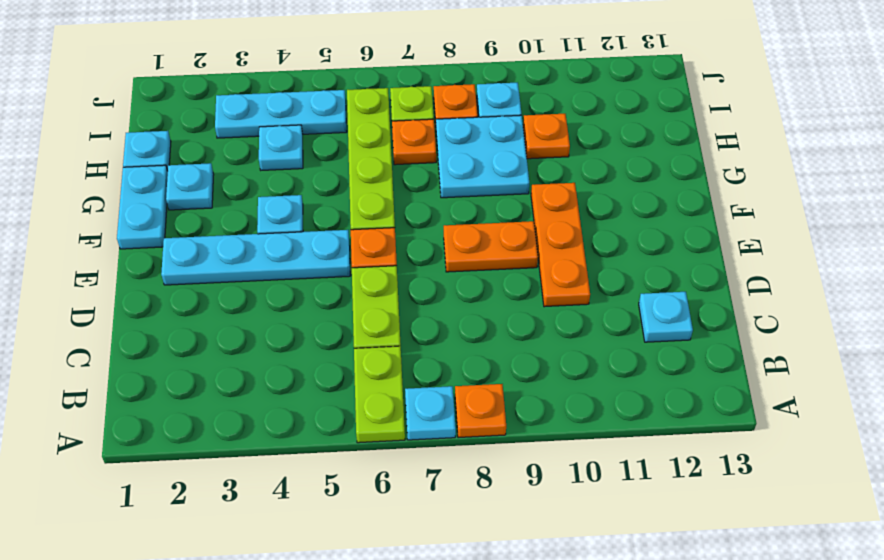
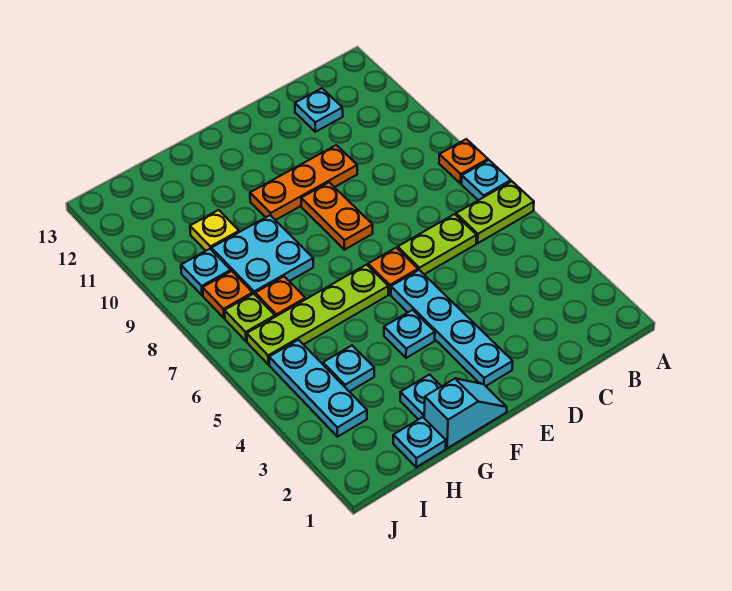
cyan 1x2 plate [117,165,168,249] -> cyan 1x2 slope [424,378,507,448]
orange 1x1 plate [523,114,570,159] -> yellow 1x1 plate [190,210,239,251]

